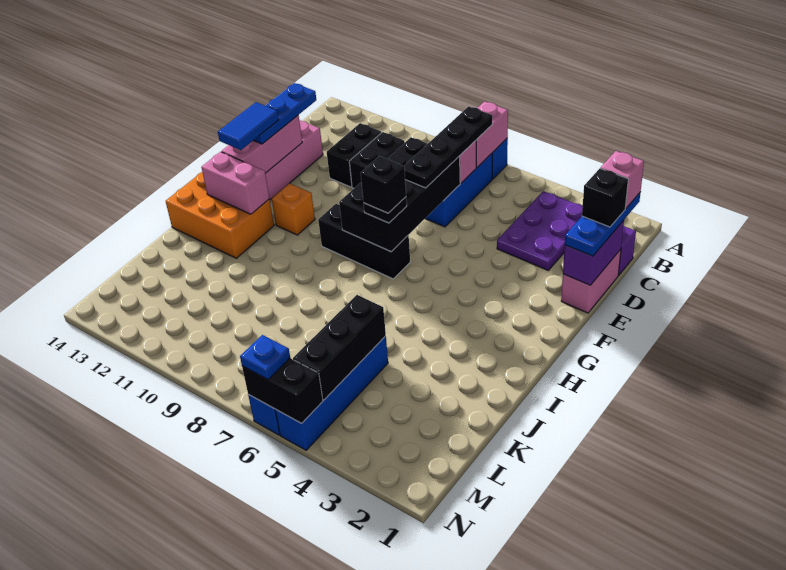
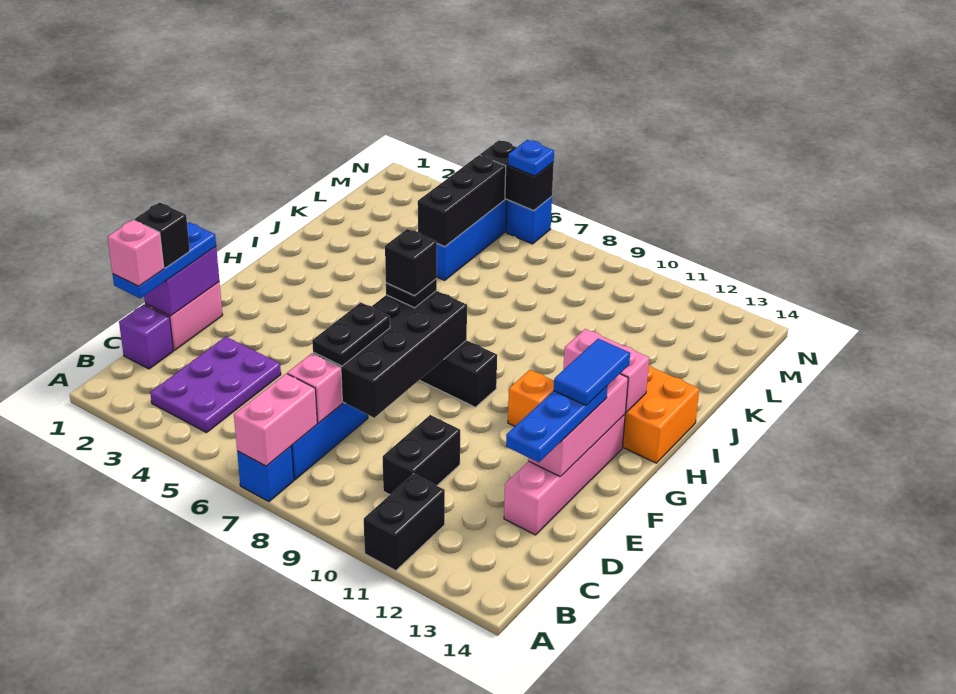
black 1x4 plate [404,107,492,188] -> black 1x2 plate [312,303,390,366]
black 1x2 brick [327,123,382,187] -> black 1x2 brick moved to [364,474,445,571]

